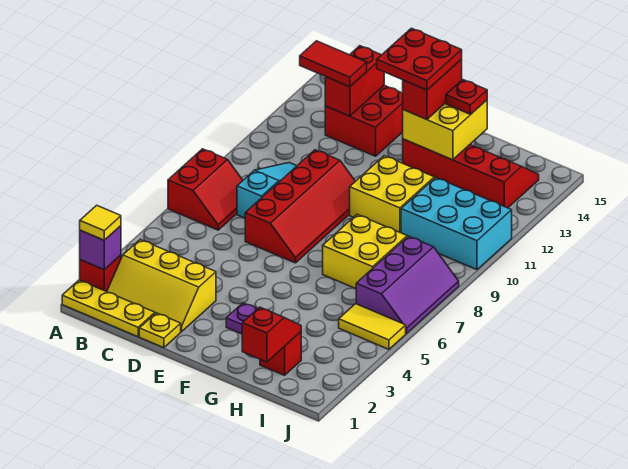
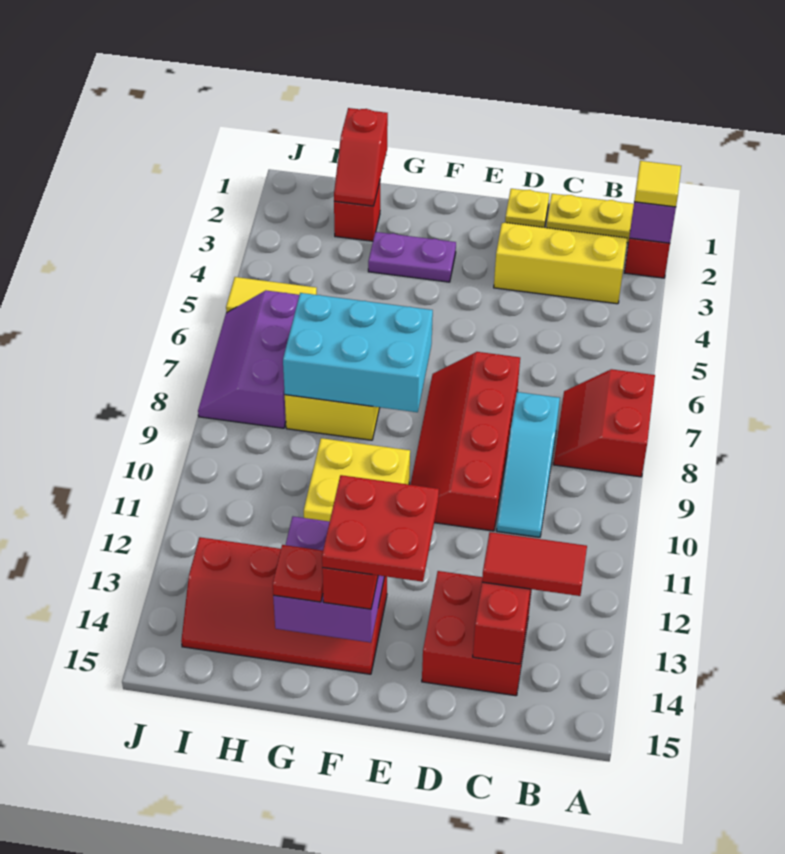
yellow 2x2 brick [403,100,487,160] -> purple 2x2 brick [273,517,385,643]
cyan 2x3 brick [401,178,512,270] -> cyan 2x3 brick moved to [283,293,433,412]

